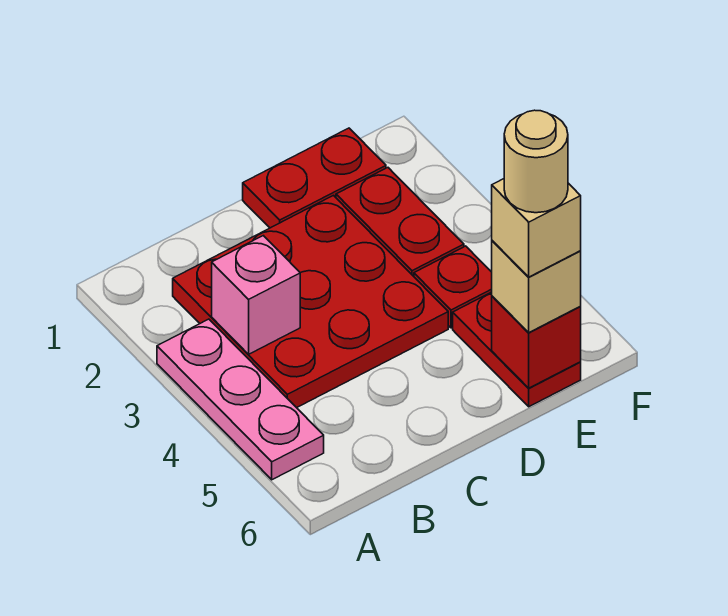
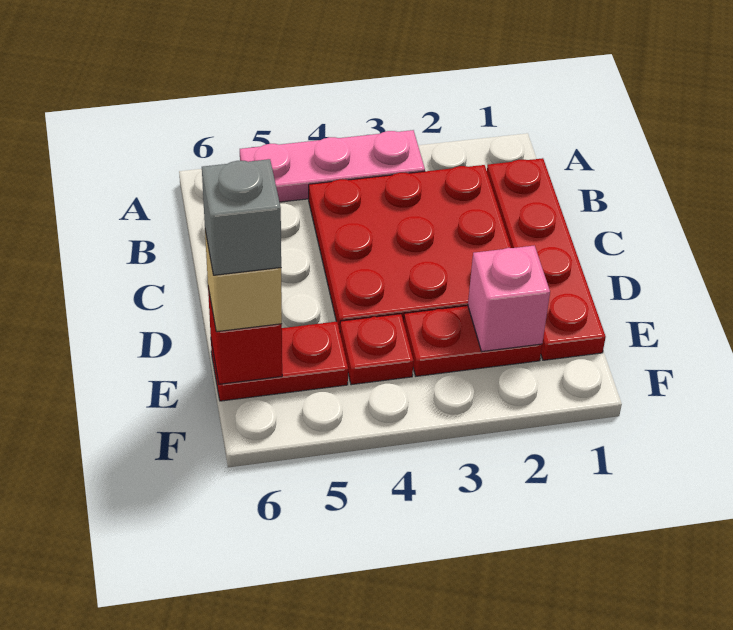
pink 1x1 brick [212,236,300,354] -> pink 1x1 brick moved to [468,246,550,351]
red 1x2 plate [243,128,386,228] -> red 1x4 plate [487,158,606,360]
tan 1x1 brick [492,179,581,277] -> grey 1x1 brick [202,159,281,275]
tan 1x1 round brick [504,110,568,213] -> none

